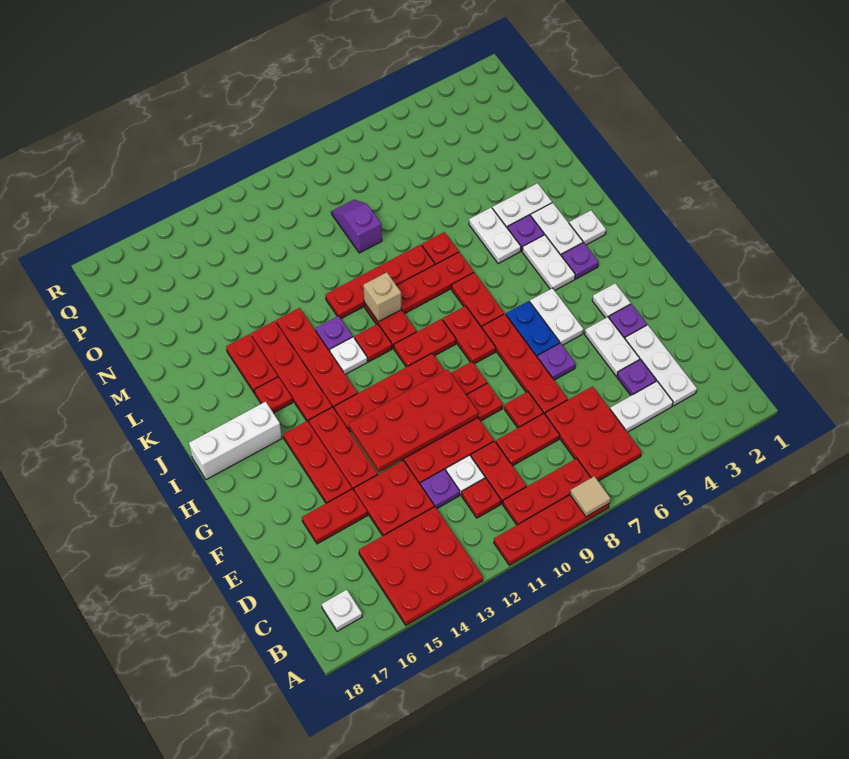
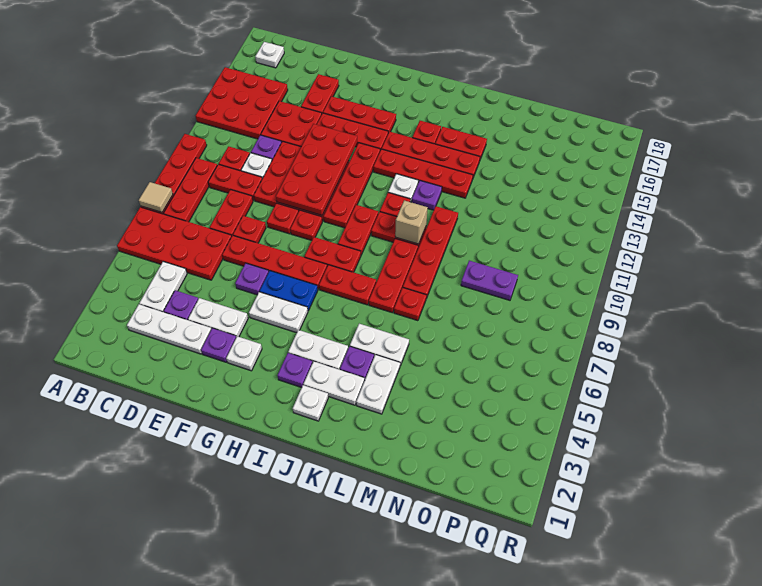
red 2x3 plate [545,386,642,481] -> red 2x4 plate [117,207,232,280]
white 1x3 brick [189,402,282,480] -> none
purple 1x2 slope [331,200,382,253] -> purple 1x2 plate [461,261,518,300]

